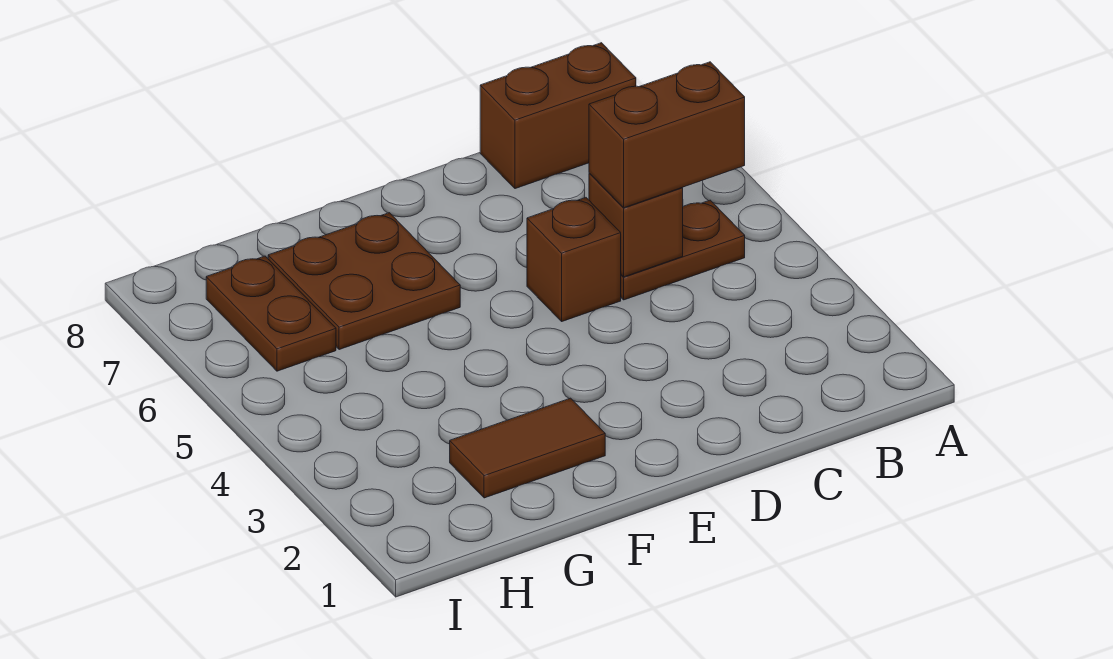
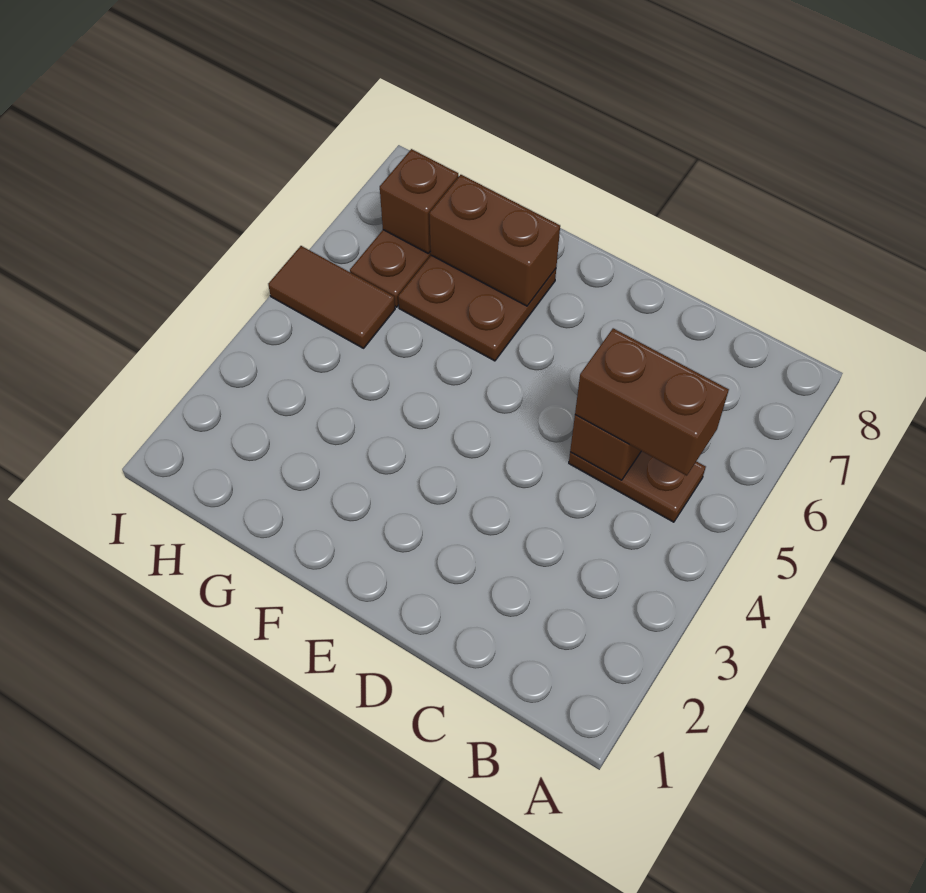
brown 1x2 brick [480,43,636,189] -> brown 1x2 brick moved to [429,175,560,306]
brown 1x1 brick [527,198,621,321] -> brown 1x1 brick moved to [380,149,458,254]
brown 1x2 tile [450,398,605,498] -> brown 1x2 tile moved to [268,246,395,348]

